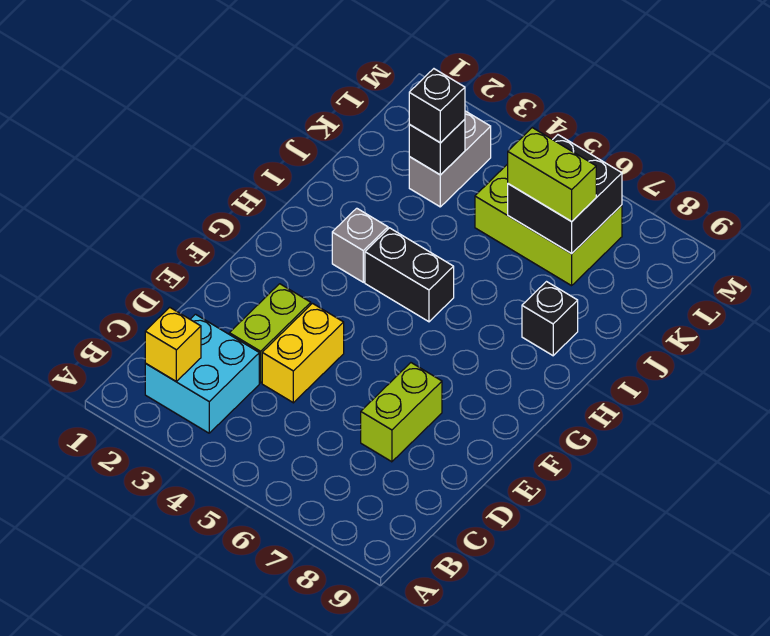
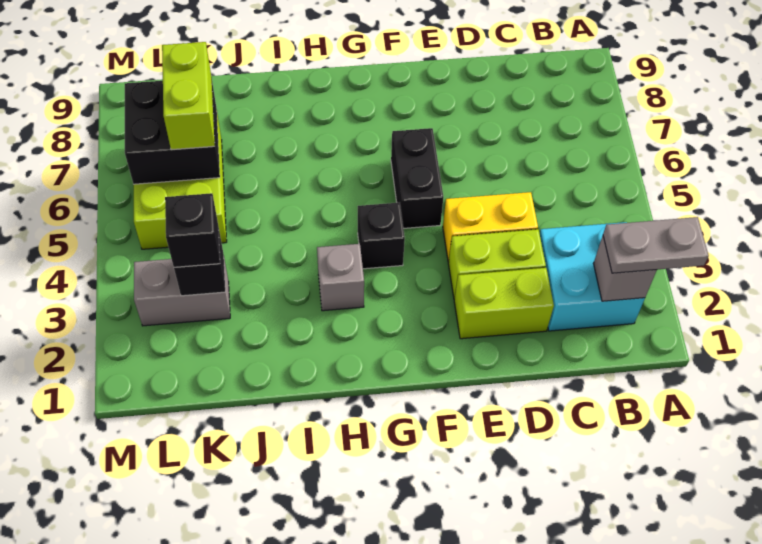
none -> grey 1x2 plate [603,217,709,273]
yellow 1x1 brick [145,307,201,381] -> grey 1x1 brick [594,236,657,301]
lime 1x2 brick [361,363,442,462] -> lime 1x2 brick moved to [454,268,554,339]
black 1x2 brick [365,228,454,322] -> black 1x2 brick moved to [391,128,443,228]
black 1x1 brick [522,282,578,356] -> black 1x1 brick moved to [358,203,405,269]

